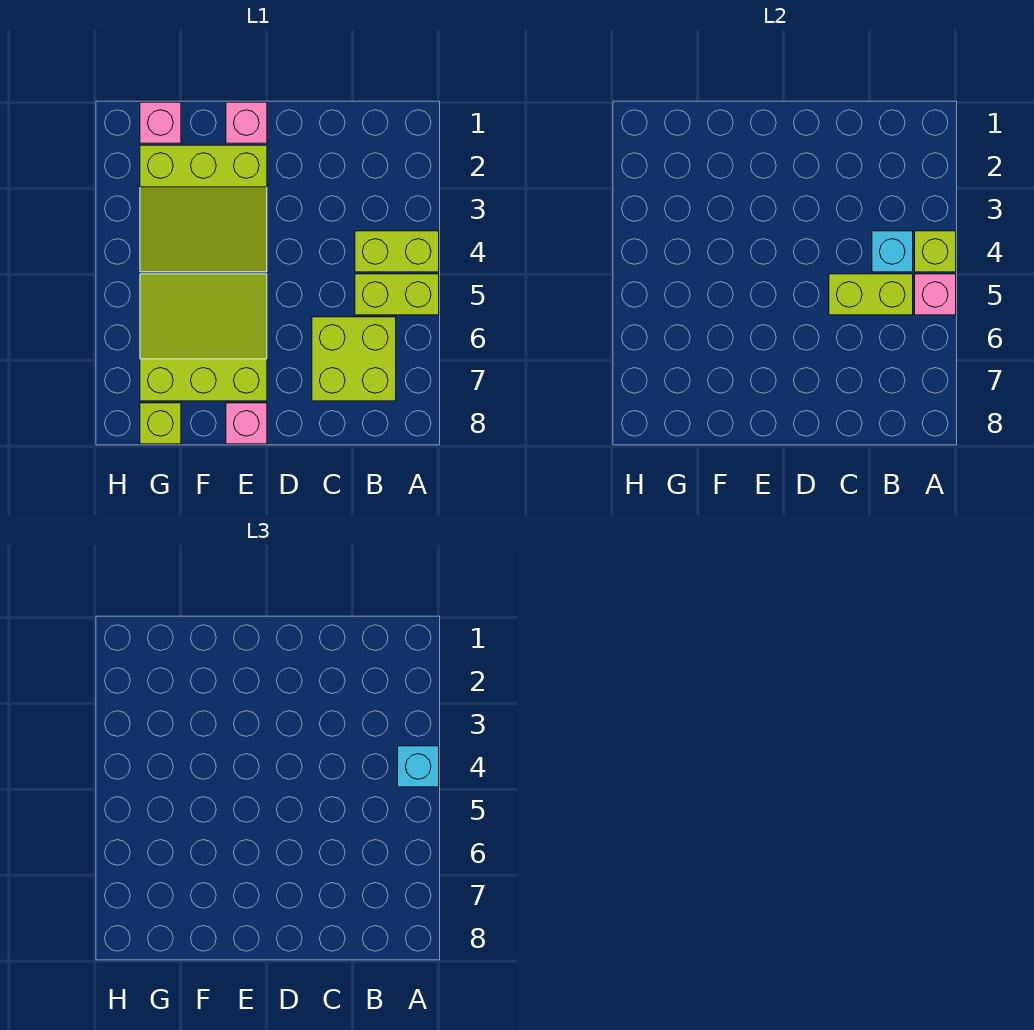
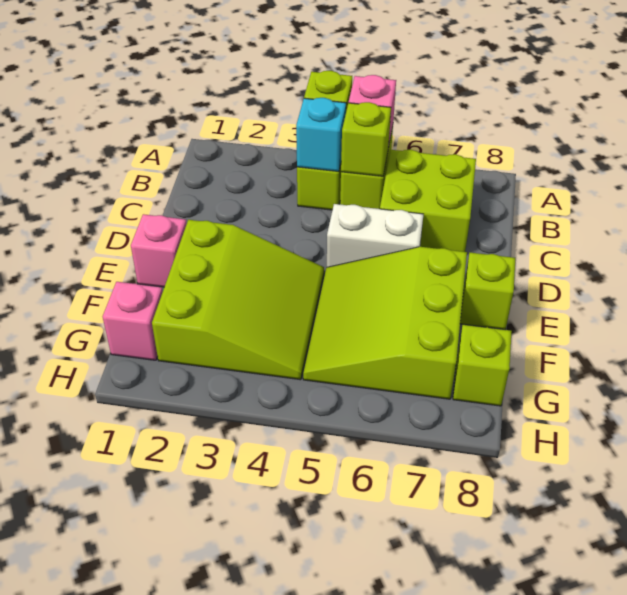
cyan 1x1 brick [398,746,439,787] -> none
lime 1x2 brick [829,274,913,315] -> lime 1x1 brick [341,102,391,176]
none -> white 1x2 brick [327,204,424,267]
pink 1x1 brick [226,403,267,444] -> lime 1x1 brick [460,253,515,330]

